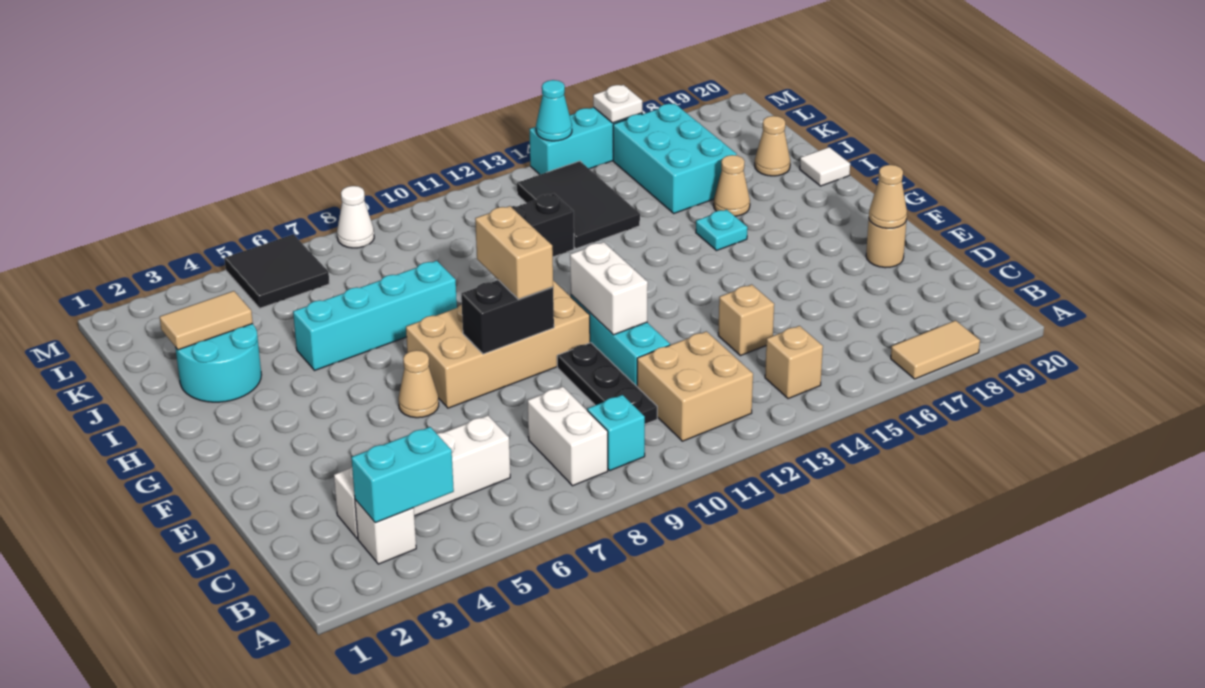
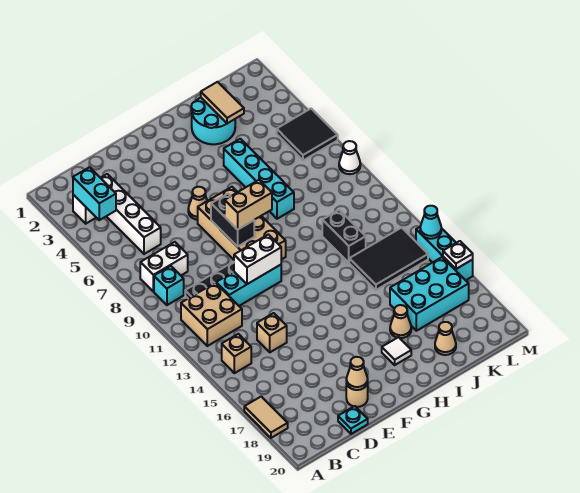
cyan 1x1 plate [696,209,747,251] -> cyan 1x1 plate moved to [338,406,368,434]
white 1x1 tile [800,147,850,186] -> white 1x1 tile moved to [382,337,411,365]

